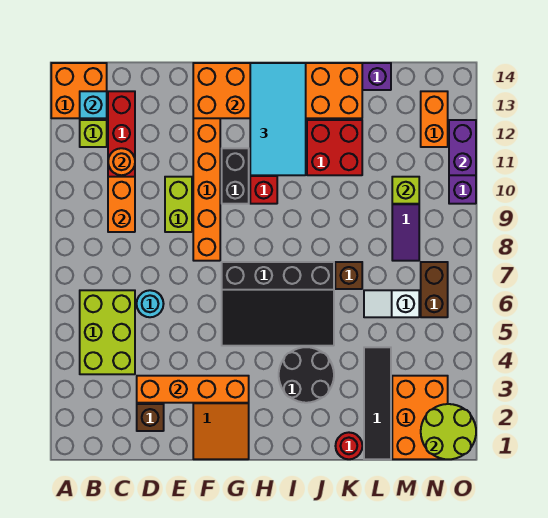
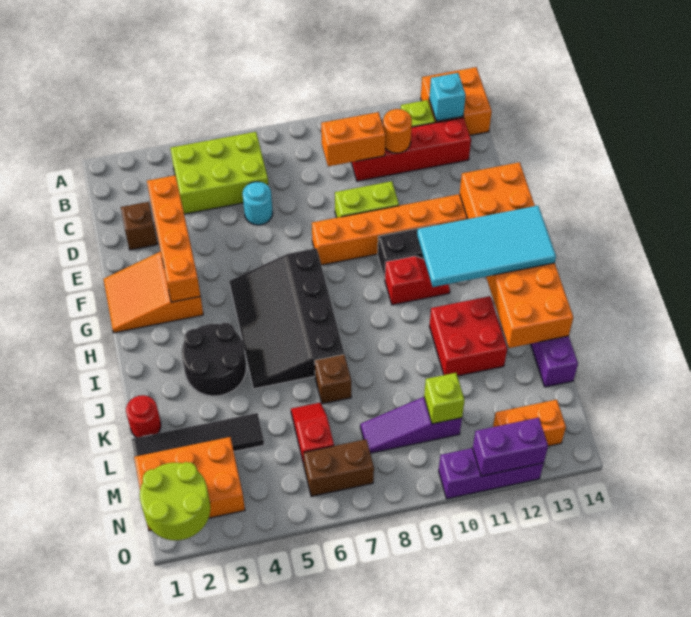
white 1x2 slope [364,290,419,317] -> red 1x2 slope [291,403,334,464]

